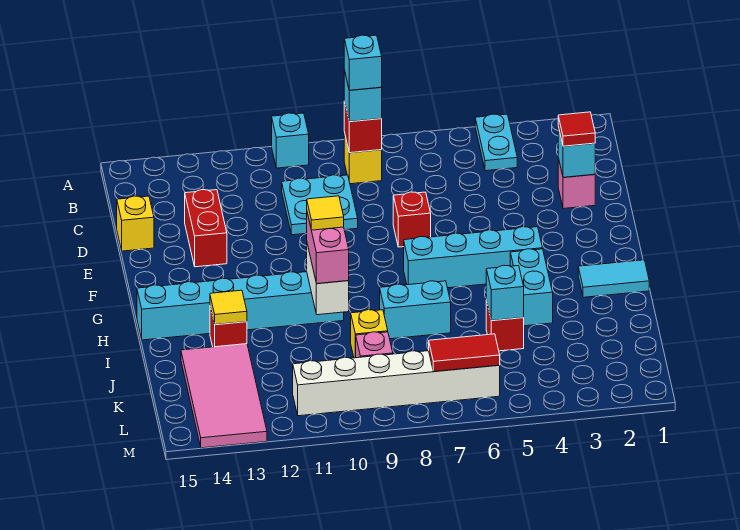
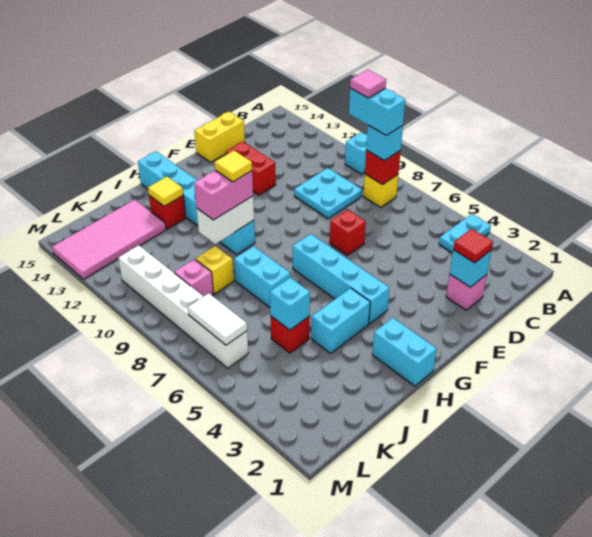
cyan 1x1 brick [344,35,382,90] -> cyan 1x2 brick [349,88,405,135]
none -> pink 1x1 tile [350,69,386,98]
red 1x2 brick [185,190,227,267] -> red 1x2 brick turned to [226,142,276,195]
yellow 1x1 brick [117,196,154,251] -> yellow 1x2 brick [194,112,245,162]
cyan 1x2 tile [578,260,649,297] -> cyan 1x2 brick [372,318,436,386]
red 1x2 tile [429,334,500,371] -> white 1x2 tile [188,293,247,345]

